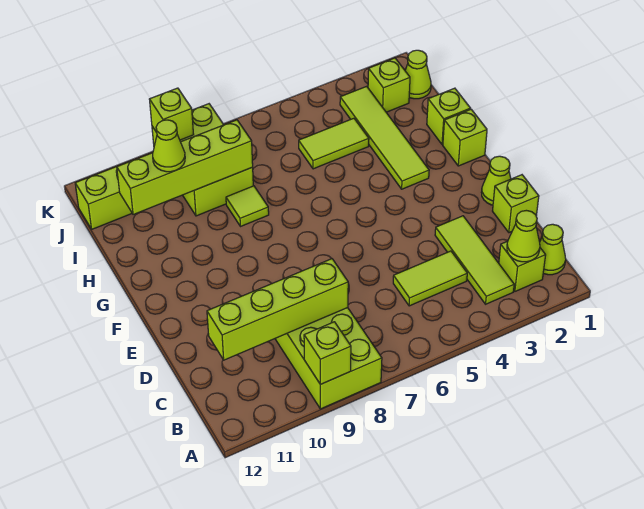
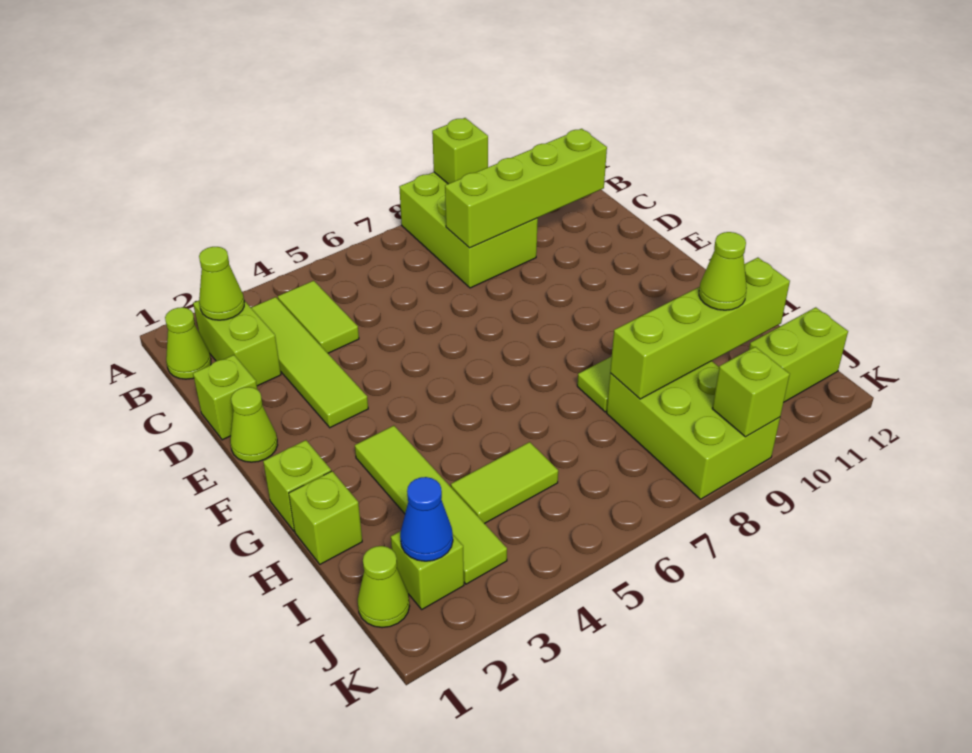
lime 1x1 brick [499,241,546,291] -> lime 1x2 brick [193,301,281,386]
lime 1x3 tile [435,216,514,304] -> lime 1x4 tile [251,297,368,428]
lime 1x2 tile [393,251,467,306] -> lime 1x2 tile turned to [278,281,359,353]
none -> blue 1x1 cone [400,477,453,561]

